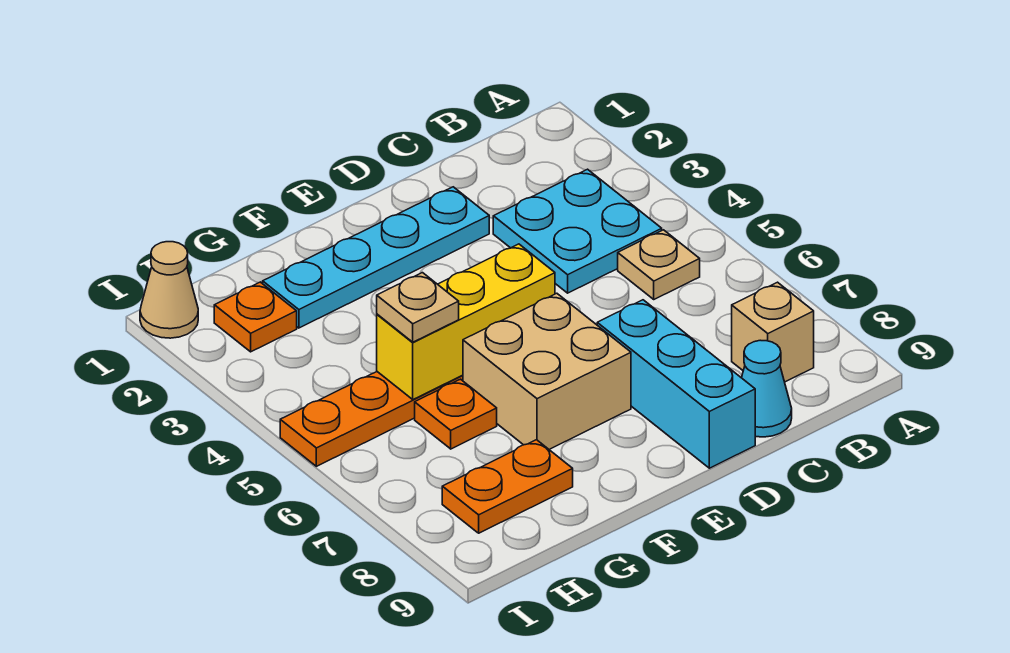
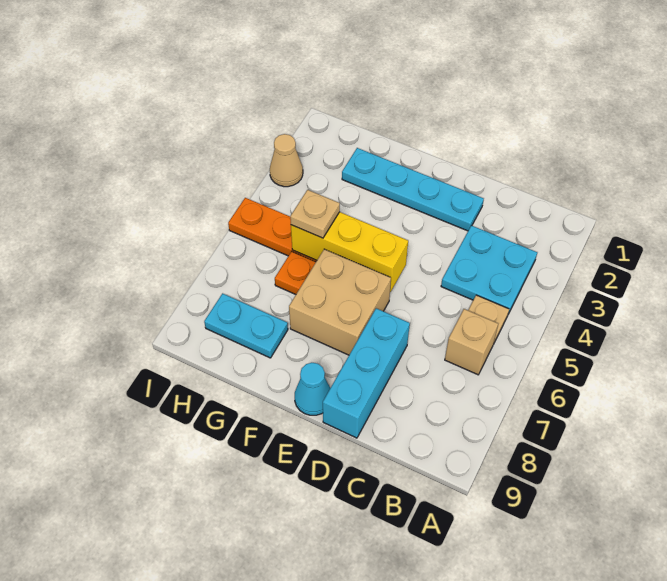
tan 1x1 brick [732,282,814,382] -> tan 1x1 brick moved to [445,309,498,375]
cyan 1x1 cone [742,340,792,437] -> cyan 1x1 cone moved to [295,363,330,415]
orange 1x2 plate [442,440,573,533] -> cyan 1x2 plate [204,293,288,358]
orange 1x1 plate [214,282,297,352] -> none
tan 1x1 cone [140,242,198,338] -> tan 1x1 cone moved to [270,134,303,187]

